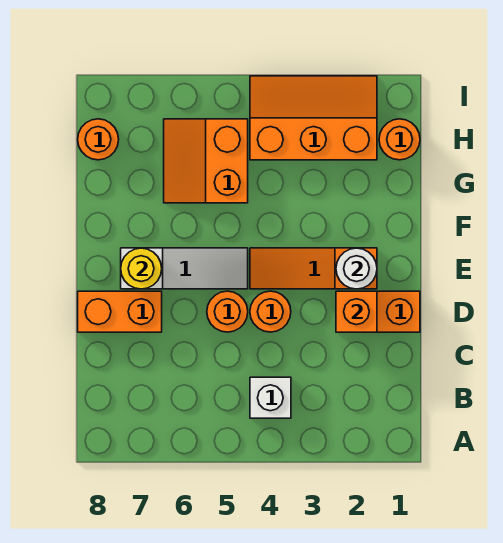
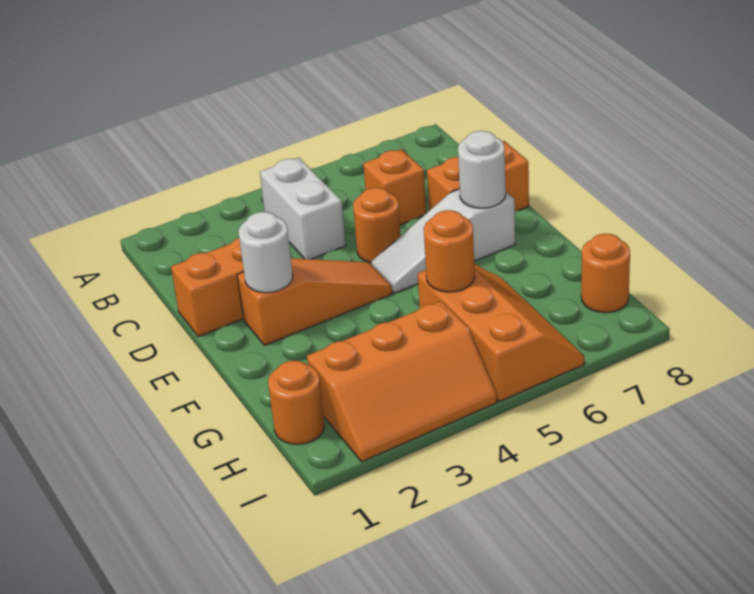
white 1x1 brick [250,377,291,418] -> white 1x2 brick [260,157,346,259]
orange 1x1 brick [336,291,377,332] -> orange 1x1 brick moved to [363,149,426,225]
orange 1x1 round brick [250,291,291,332] -> orange 1x1 round brick moved to [424,210,475,292]
yellow 1x1 round brick [121,248,162,289] -> white 1x1 round brick [458,131,506,208]
orange 2x2 slope [164,119,248,203] -> orange 2x3 slope [418,264,584,402]

